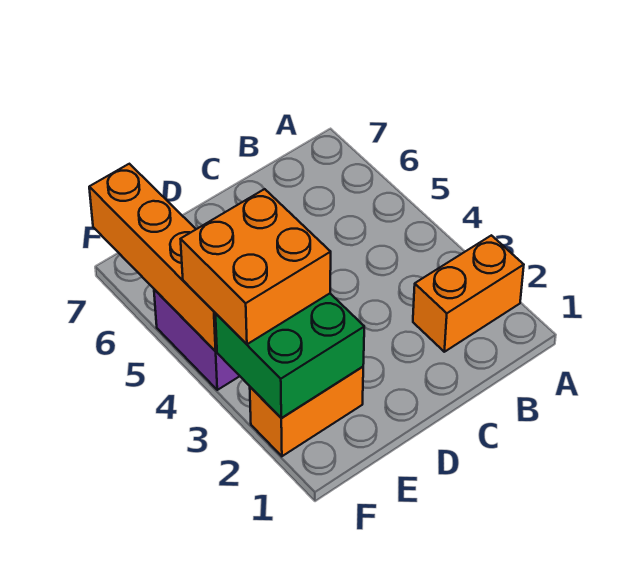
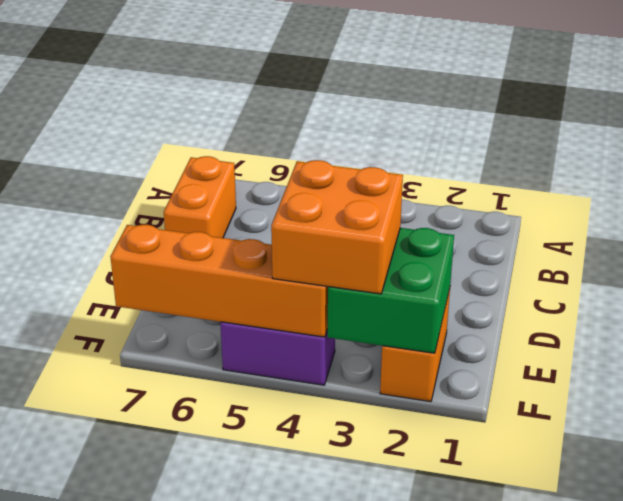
orange 1x2 brick [413,235,524,352] -> orange 1x2 brick moved to [164,156,236,238]

